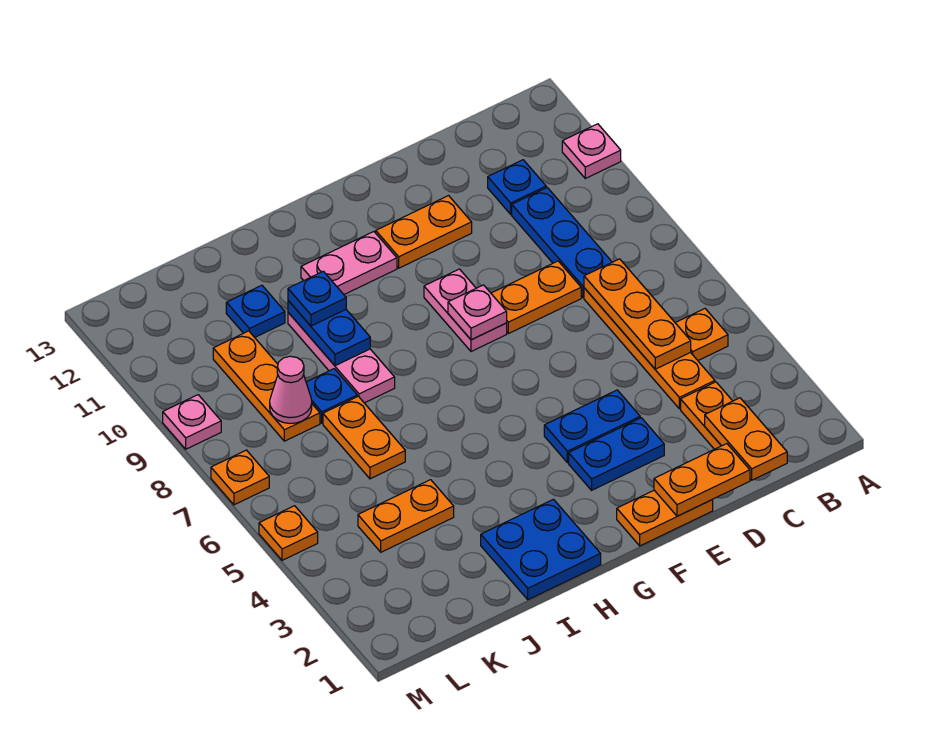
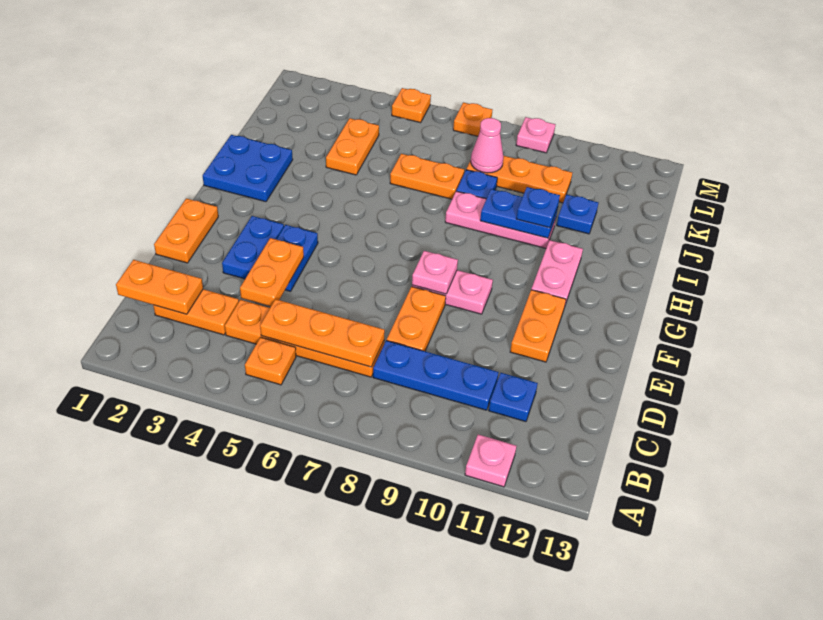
orange 1x2 plate [654,444,750,516] -> orange 1x2 plate moved to [240,238,304,306]

